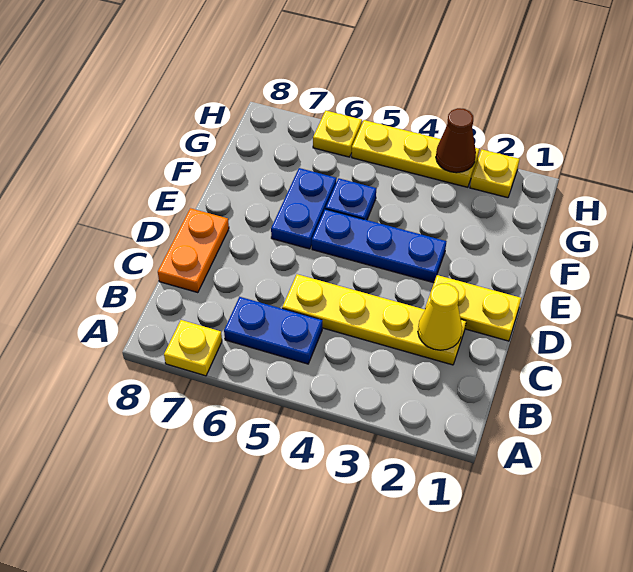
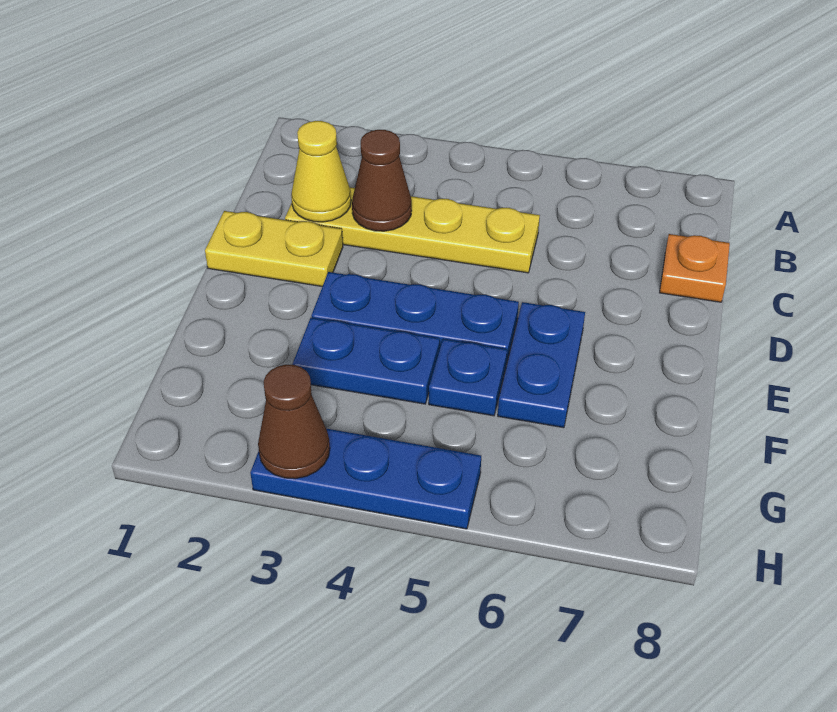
yellow 1x1 plate [164,320,222,376] -> none
blue 1x2 plate [224,297,322,364] -> blue 1x2 plate moved to [293,318,440,404]
none -> brown 1x1 cone [352,130,412,231]
orange 1x2 plate [158,208,229,293] -> orange 1x1 plate [660,234,730,302]
yellow 1x1 plate [470,150,519,198] -> none
yellow 1x3 plate [352,120,479,187] -> blue 1x3 plate [250,428,481,529]
yellow 1x1 plate [313,111,362,157] -> none

